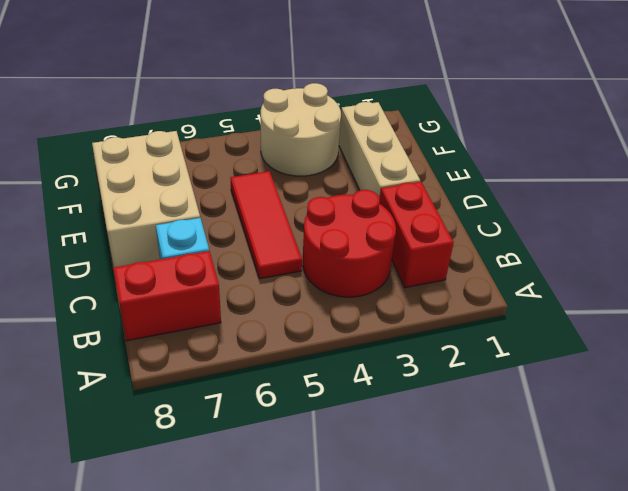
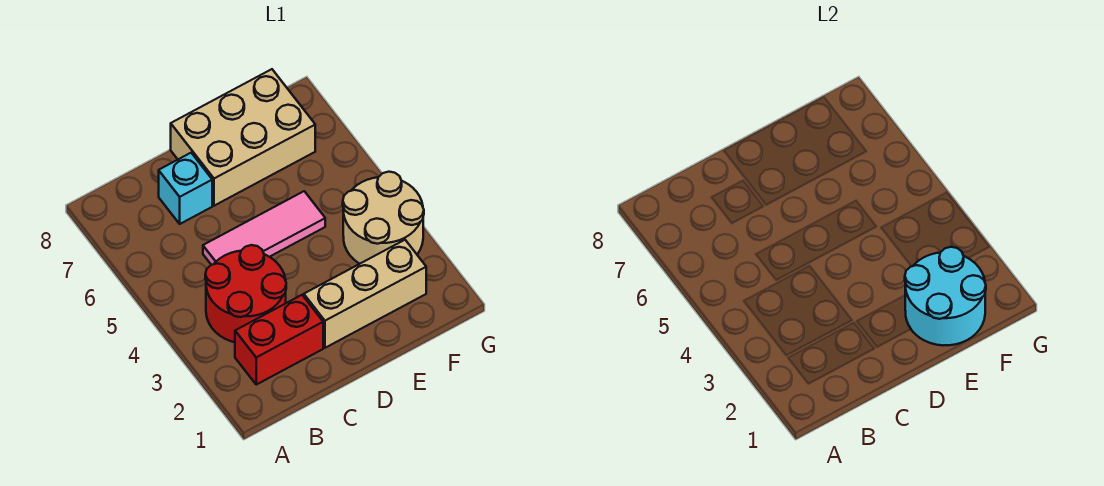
red 1x2 brick [113,251,221,341] -> none
red 1x3 tile [230,171,302,279] -> pink 1x3 tile [203,191,325,265]
none -> cyan 2x2 round brick [905,247,986,345]

